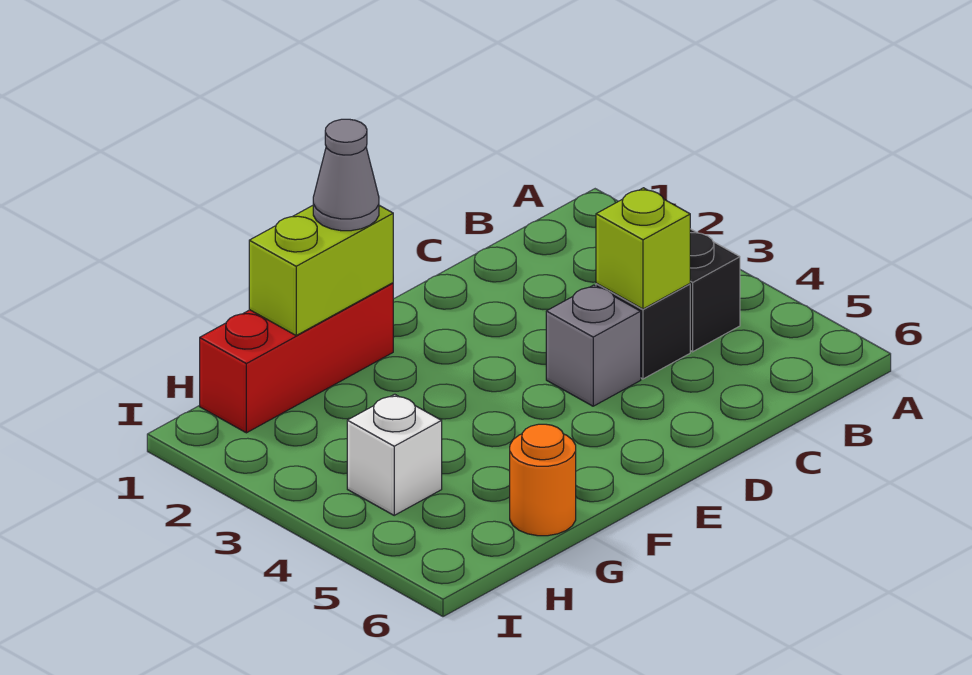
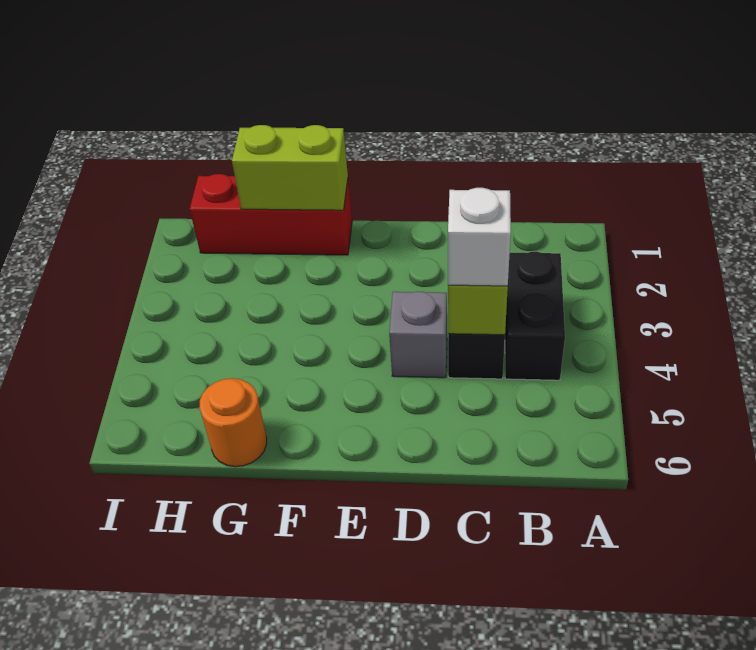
grey 1x1 cone [313,119,379,231] -> none
white 1x1 brick [347,394,442,515] -> white 1x1 brick moved to [448,188,511,286]

